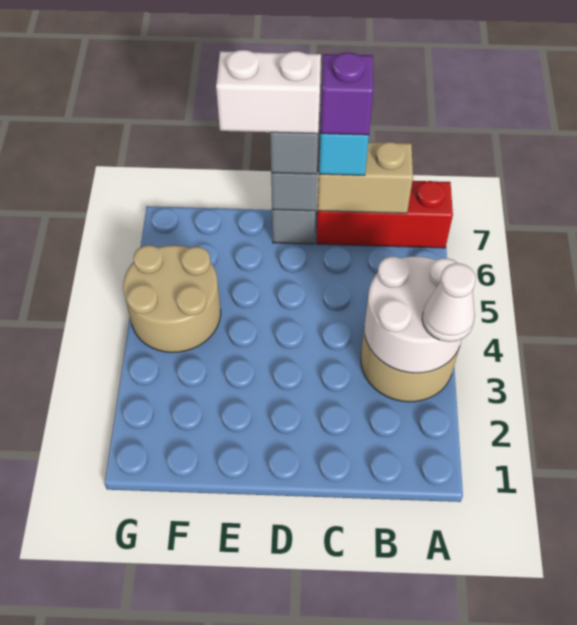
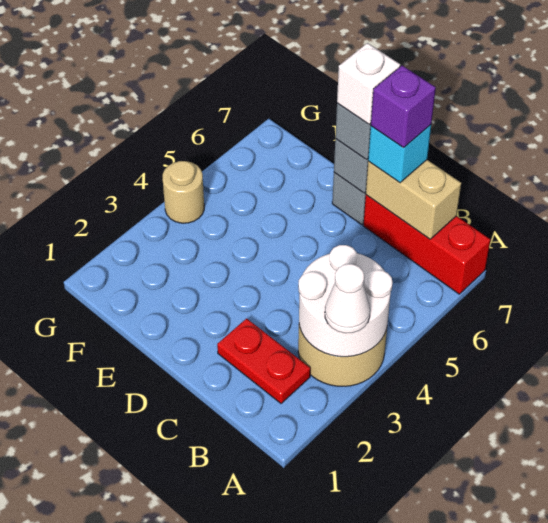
none -> red 1x2 plate [217,319,310,404]
white 1x2 brick [216,50,321,134] -> white 1x1 brick [337,43,400,124]
tan 2x2 round brick [123,245,221,352] -> tan 1x1 round brick [163,161,204,223]

